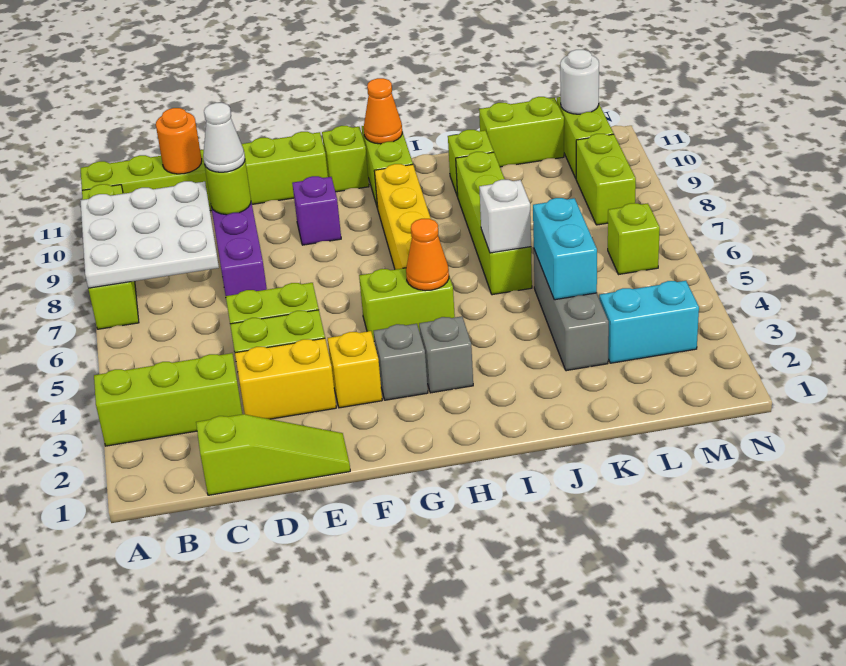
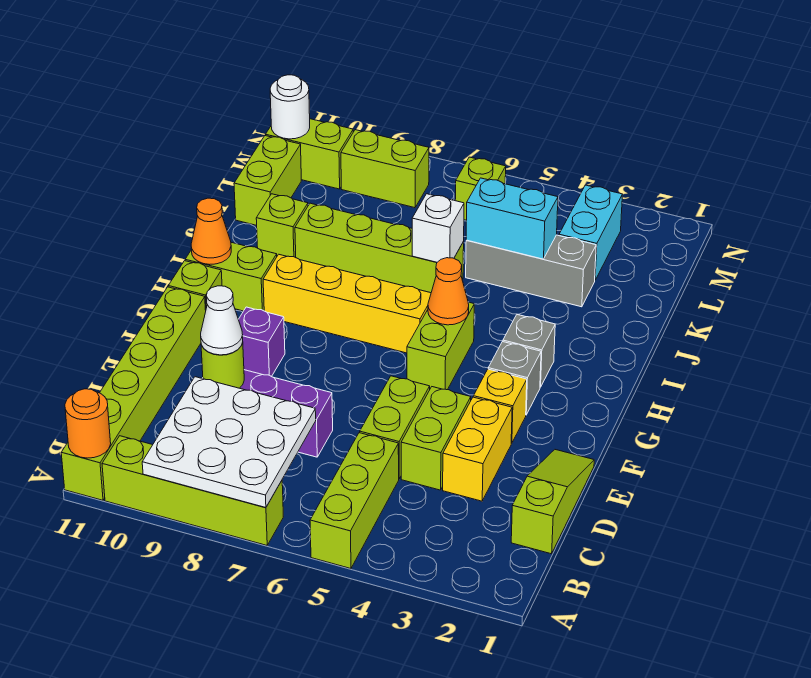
lime 1x3 brick [94,353,242,446] -> lime 1x3 brick moved to [310,433,399,569]
orange 1x1 round brick [156,108,202,174] -> orange 1x1 round brick moved to [65,389,111,458]

